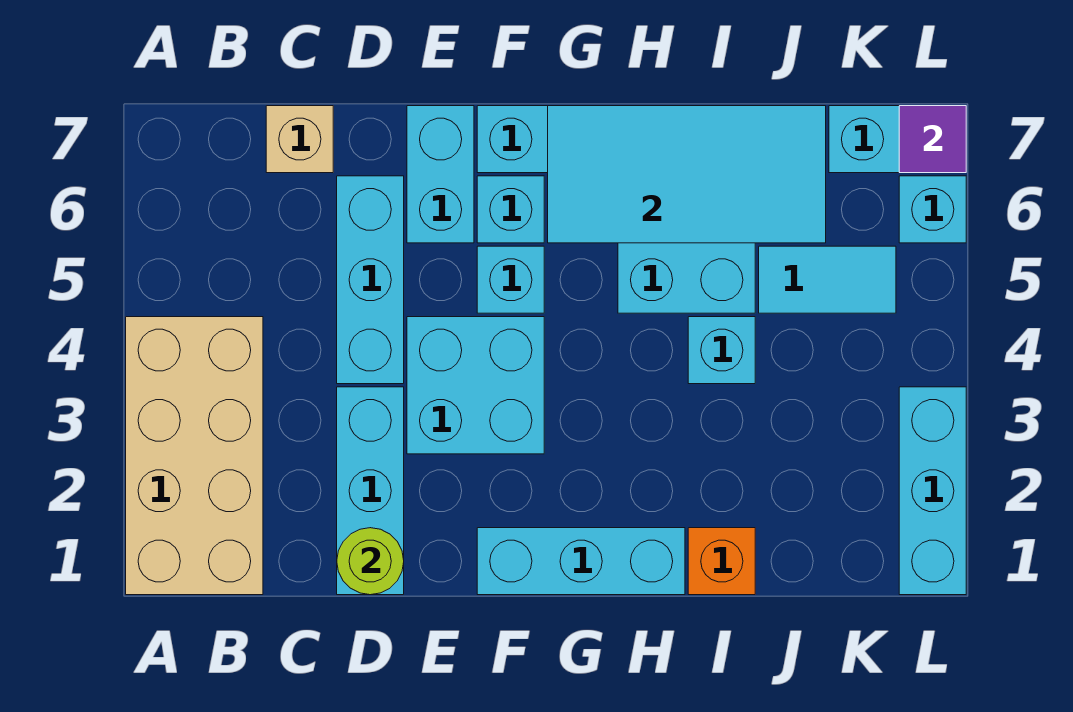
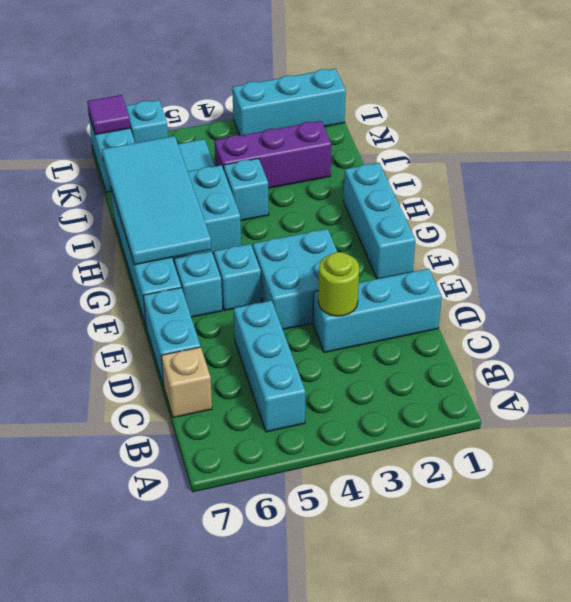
tan 2x4 brick [126,317,263,595] -> none
lime 1x1 round brick [337,528,404,595] -> lime 1x1 round brick moved to [318,252,359,316]
cyan 1x3 brick [337,176,404,384] -> cyan 1x3 brick turned to [234,300,305,432]
cyan 1x2 brick [407,106,474,243] -> cyan 1x2 brick turned to [143,288,200,386]
orange 1x1 brick [688,528,755,595] -> none
none -> purple 1x3 brick [214,121,331,188]

